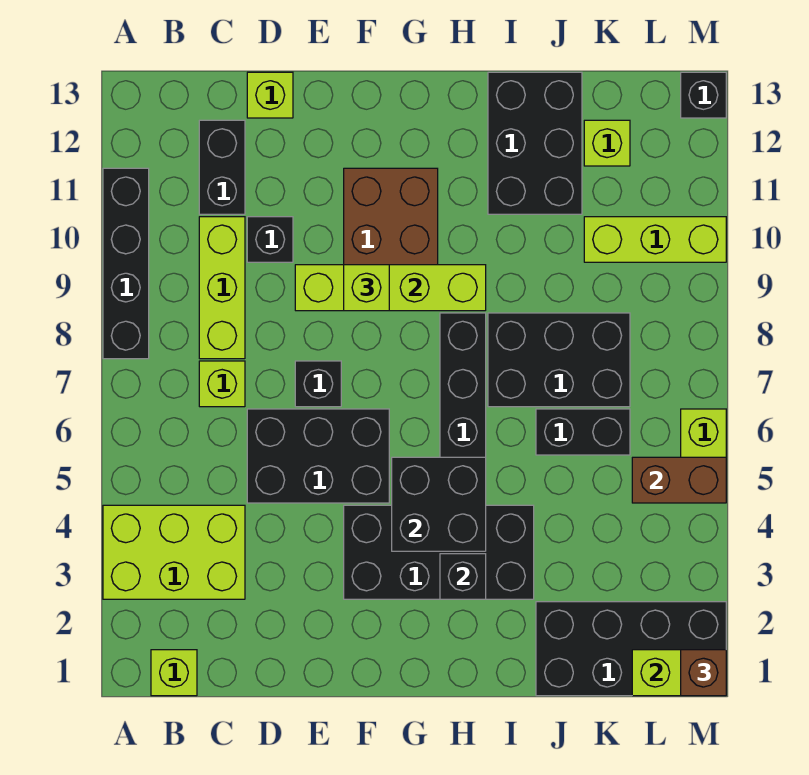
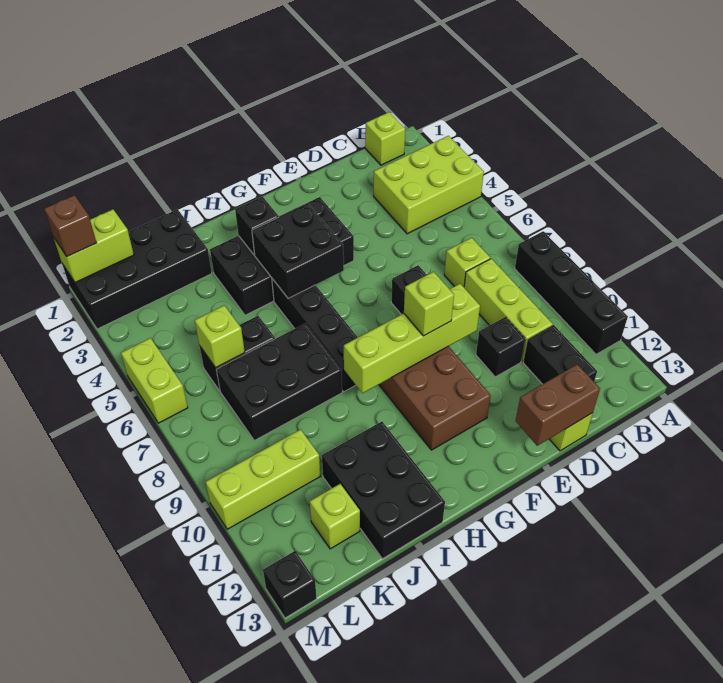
black 2x3 brick [247,409,389,503] -> none
none -> lime 1x1 brick [195,305,245,368]
brown 1x2 brick [632,457,726,503] -> brown 1x2 brick moved to [516,364,600,446]

